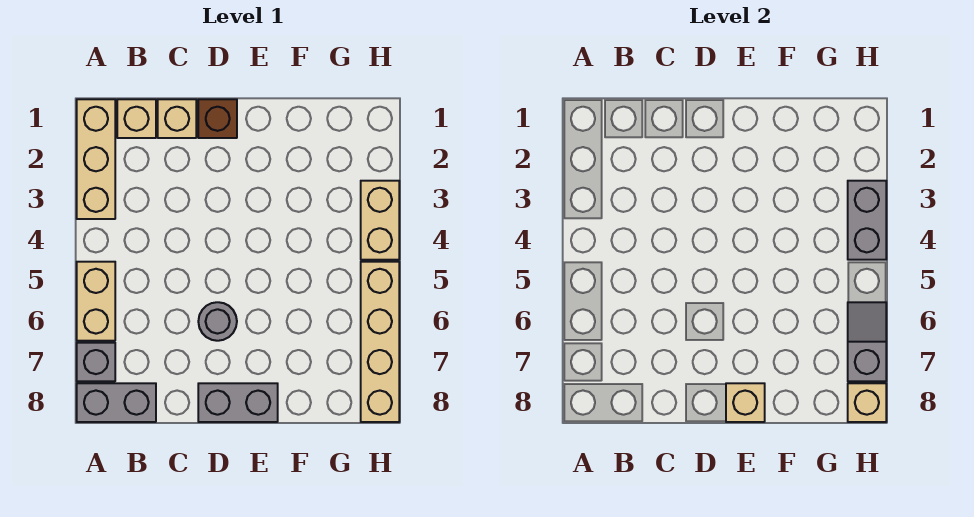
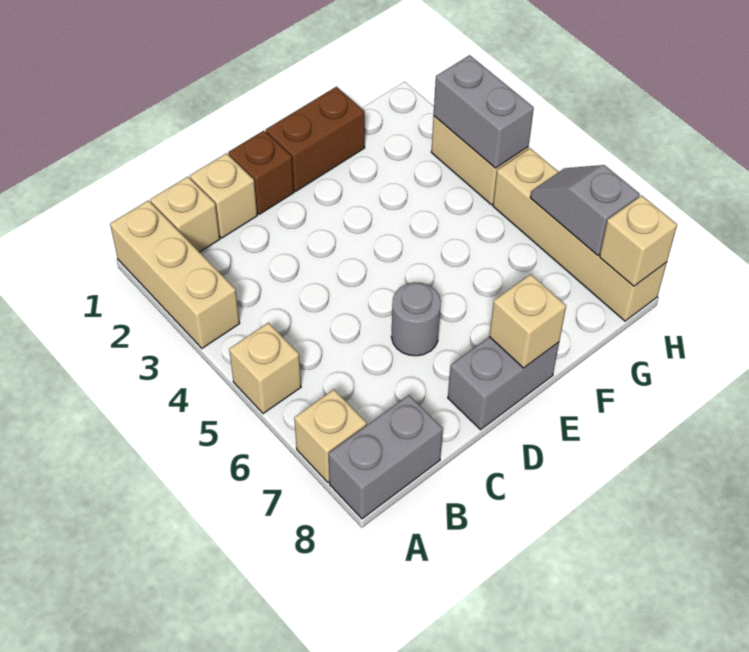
tan 1x2 brick [77,262,115,341] -> tan 1x1 brick [229,323,301,414]
grey 1x1 brick [77,343,115,381] -> tan 1x1 brick [294,390,367,483]
none -> brown 1x2 brick [266,87,365,191]

